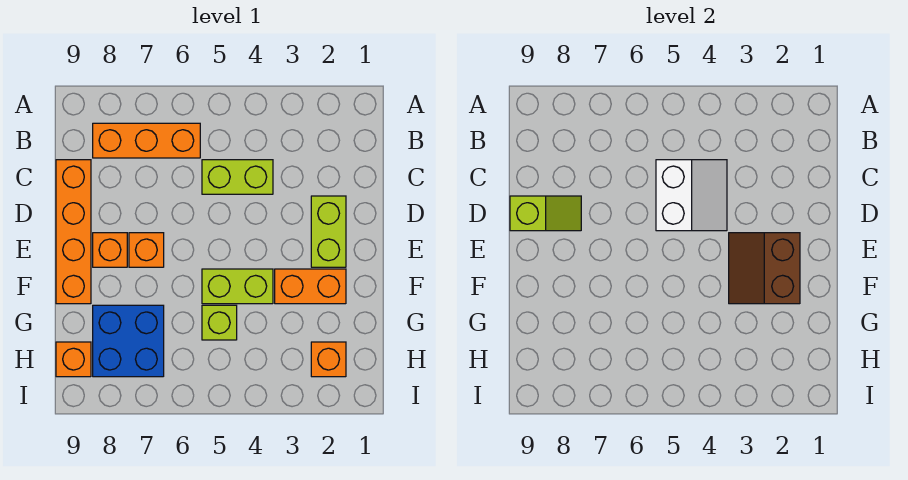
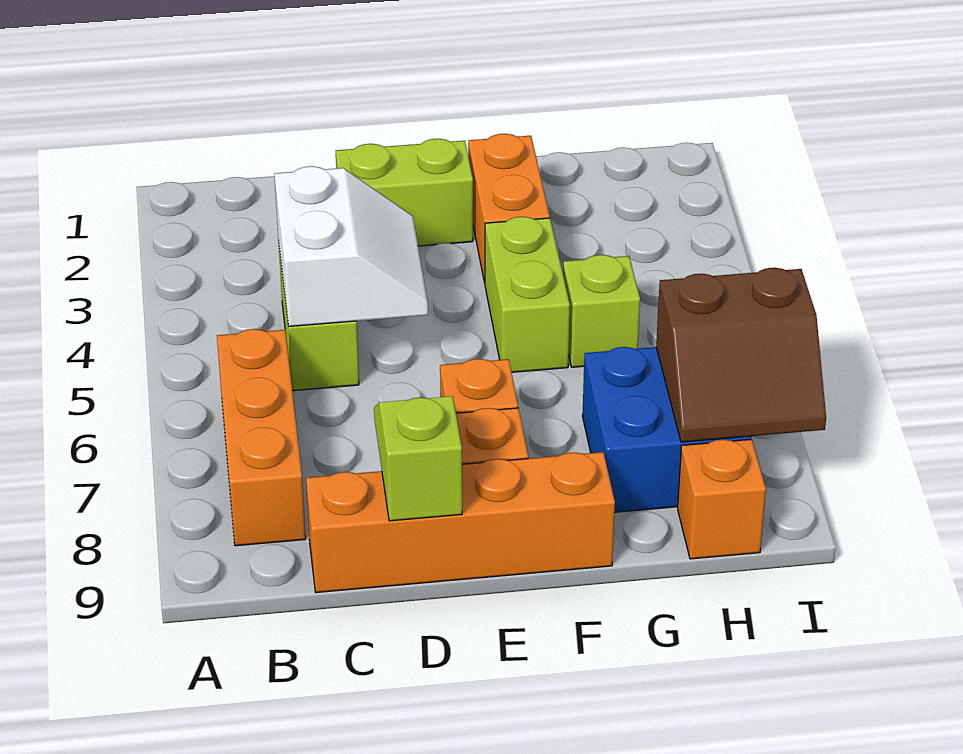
white 2x2 slope [656,160,727,231] -> white 2x2 slope turned to [275,166,428,326]
brown 2x2 slope [729,233,800,304] -> brown 2x2 slope moved to [656,268,826,442]
orange 1x1 brick [311,342,346,377] -> none

